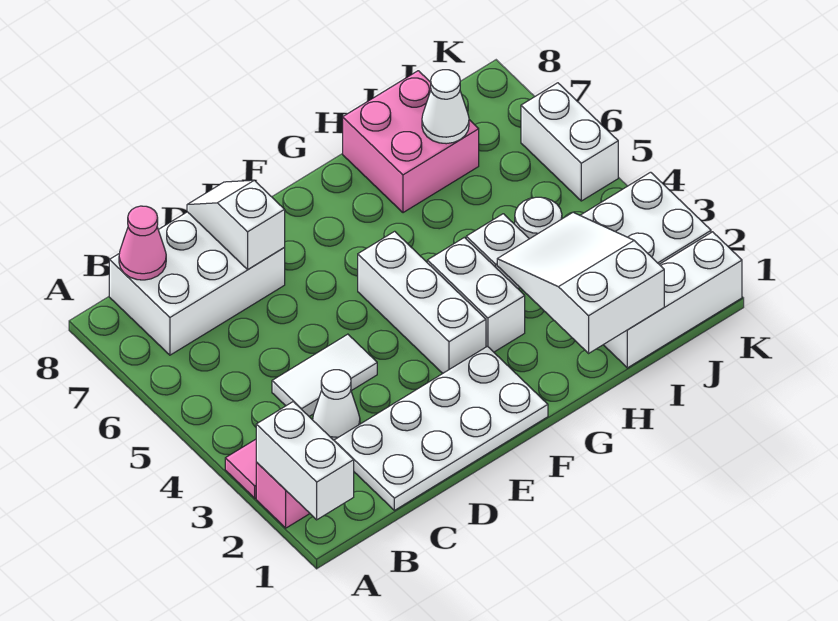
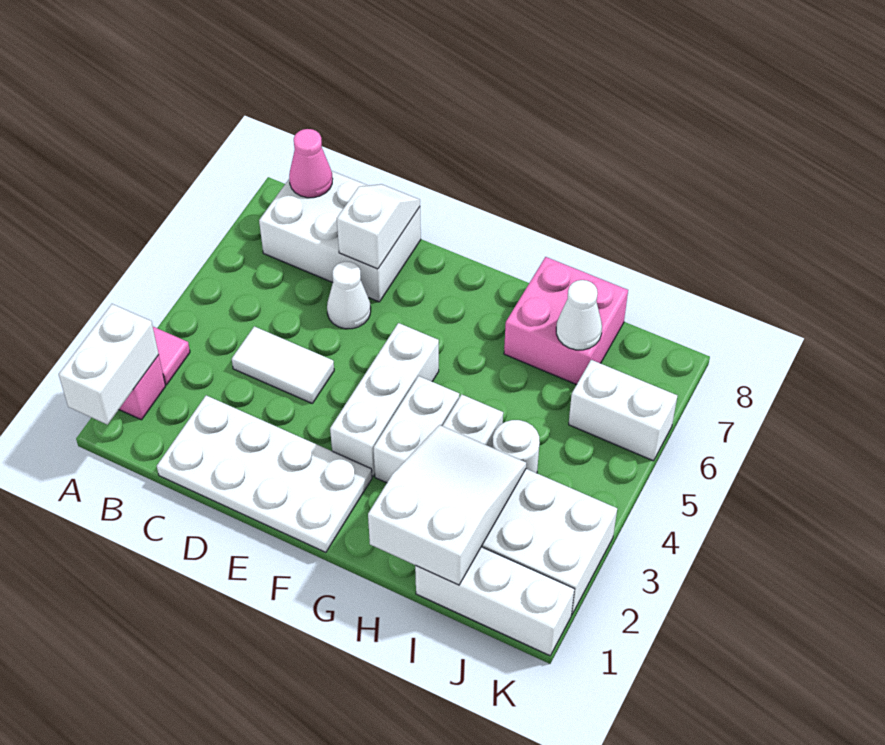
white 1x1 cone [313,370,360,440] -> white 1x1 cone moved to [327,261,371,329]
white 1x2 brick [521,83,618,201] -> white 1x2 brick turned to [569,360,677,461]

